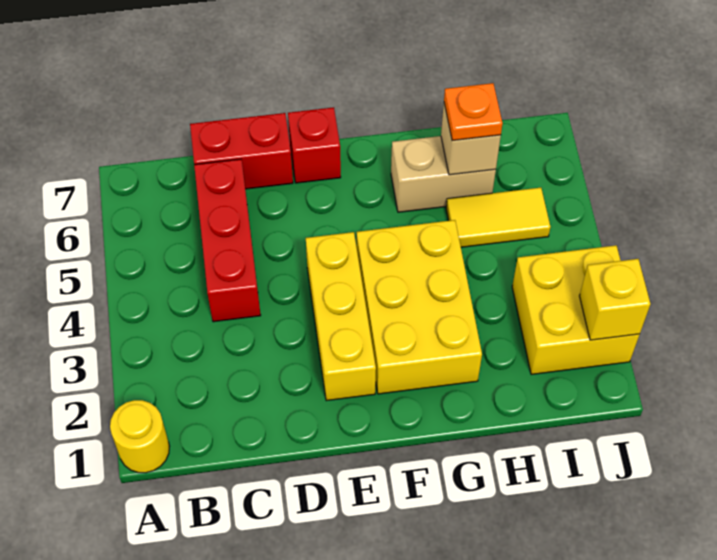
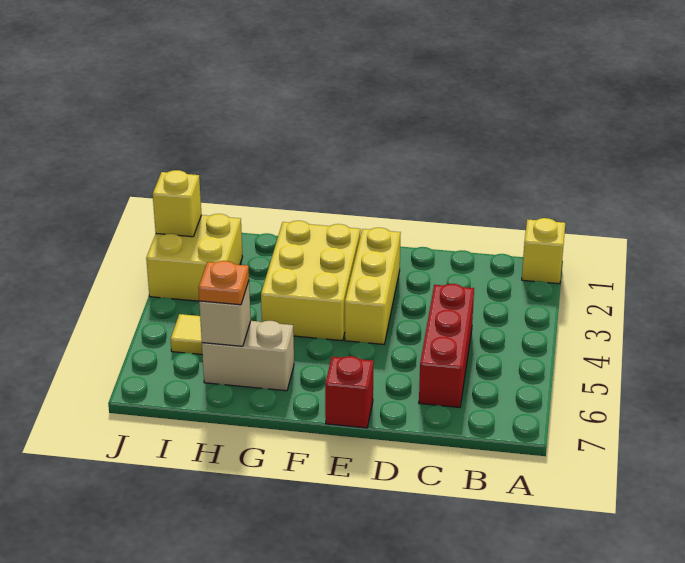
yellow 1x1 round brick [110,400,170,473] -> yellow 1x1 brick [522,218,565,284]
red 1x2 brick [190,113,293,189] -> none

